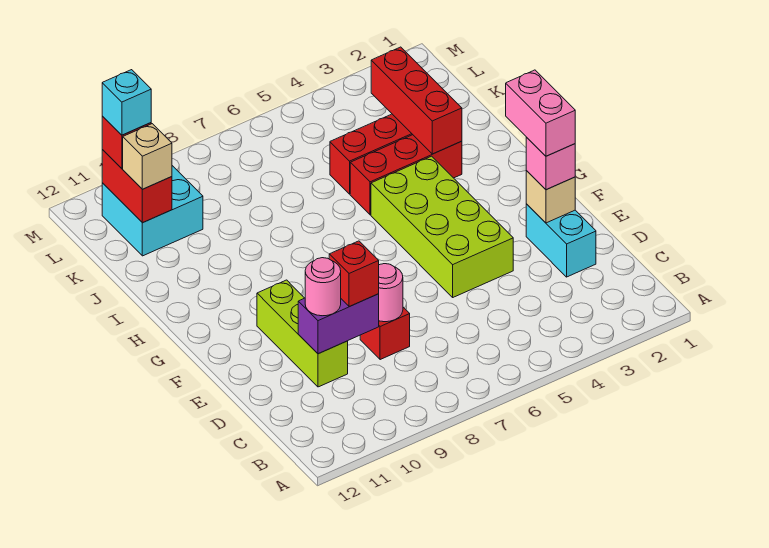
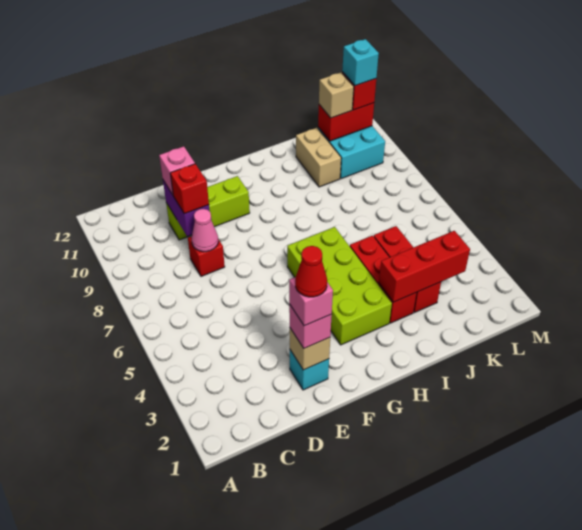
cyan 1x2 brick [526,204,596,277] -> cyan 1x1 brick [290,350,329,390]
pink 1x1 round brick [379,264,403,322] -> pink 1x1 cone [192,209,218,252]
pink 1x1 round brick [305,258,341,316] -> pink 1x1 brick [159,146,195,195]
pink 1x2 brick [506,70,575,156] -> pink 1x1 brick [289,277,333,326]
none -> red 1x1 cone [295,246,327,297]
lime 2x4 brick [371,156,513,297] -> lime 2x4 brick turned to [287,227,392,345]
none -> tan 1x2 brick [296,128,341,187]

